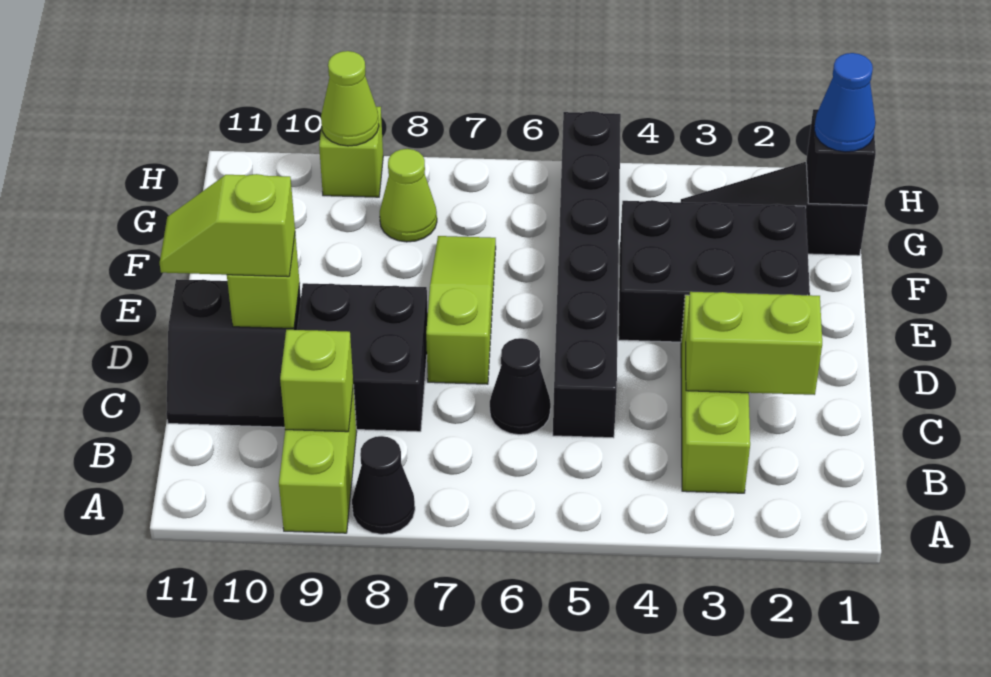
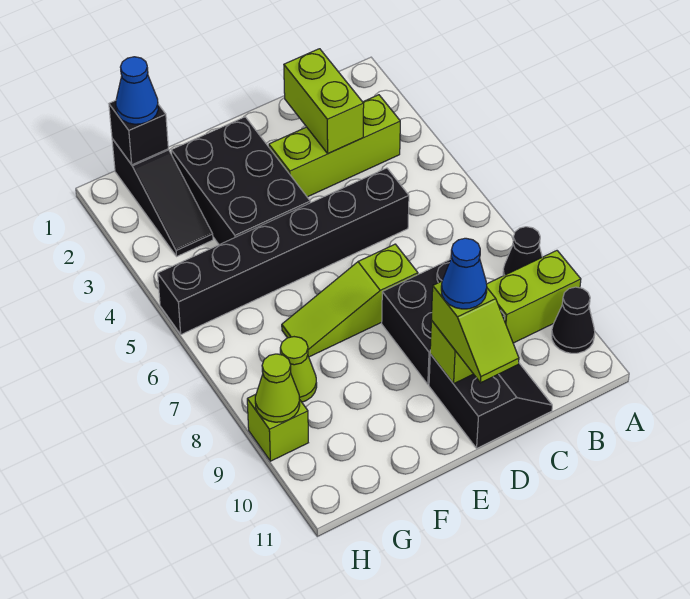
lime 1x1 brick [280,330,353,432] -> none
black 1x1 cone [490,338,551,435] -> black 1x1 cone moved to [552,287,595,353]
none -> blue 1x1 cone [441,238,487,309]

